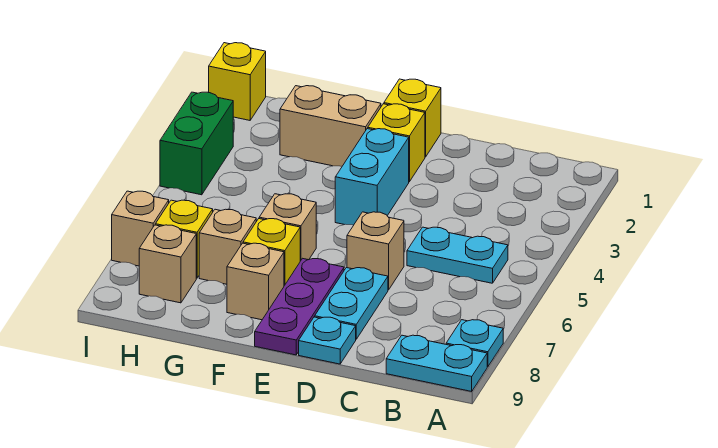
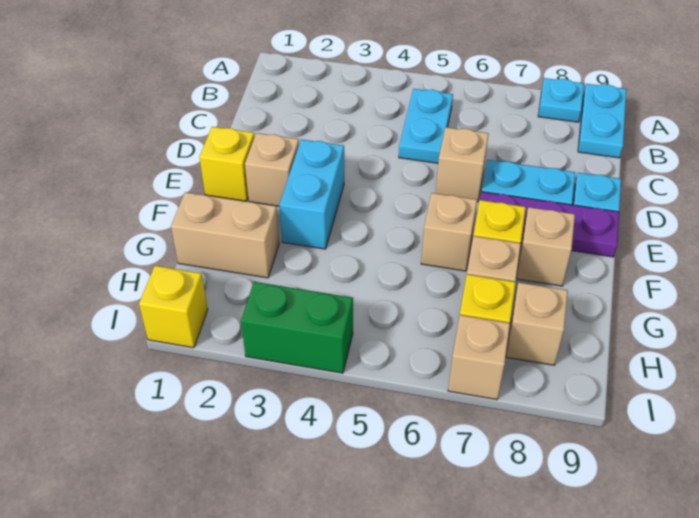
yellow 1x1 brick [368,104,425,182] -> tan 1x1 brick [245,133,299,206]
cyan 1x2 brick [335,129,409,225] -> cyan 1x2 brick turned to [279,139,344,249]
tan 1x2 brick [280,86,381,166] -> tan 1x2 brick turned to [171,192,279,278]

